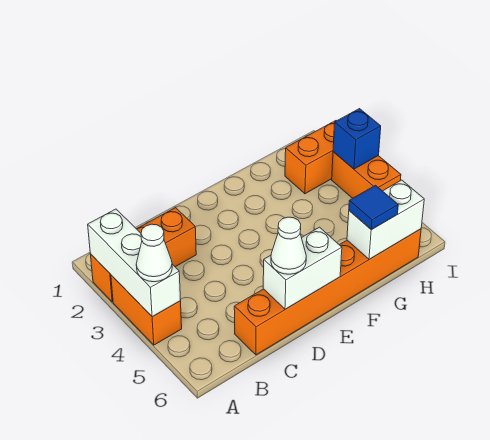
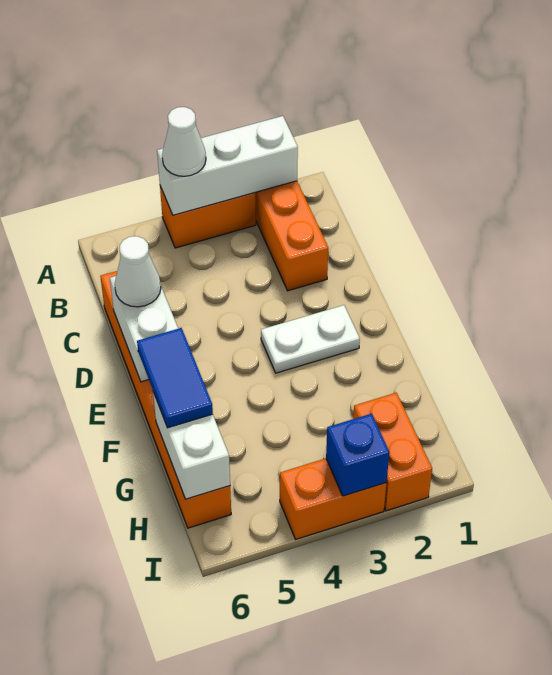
none -> white 1x2 plate [261,305,360,373]
blue 1x1 tile [349,185,398,230] -> blue 1x2 tile [137,328,213,428]

